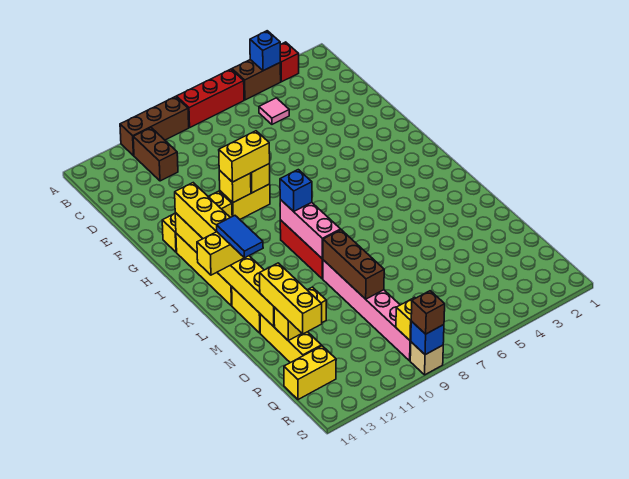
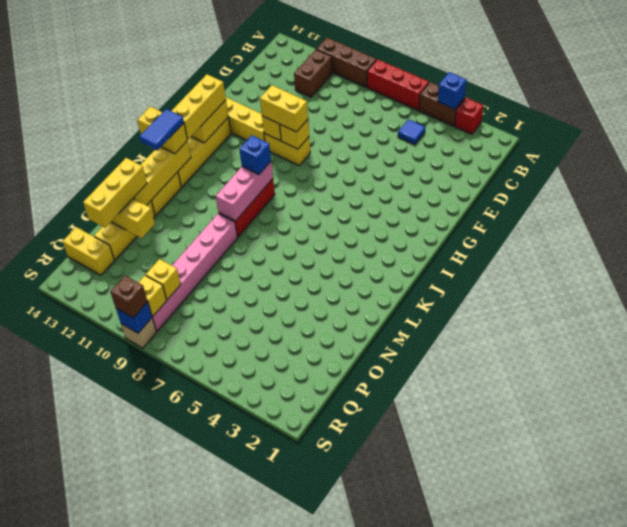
pink 1x1 tile [259,98,289,124] -> blue 1x1 tile [398,119,425,145]
brown 1x3 brick [323,230,384,299] -> none
none -> yellow 1x1 brick [146,259,181,300]

